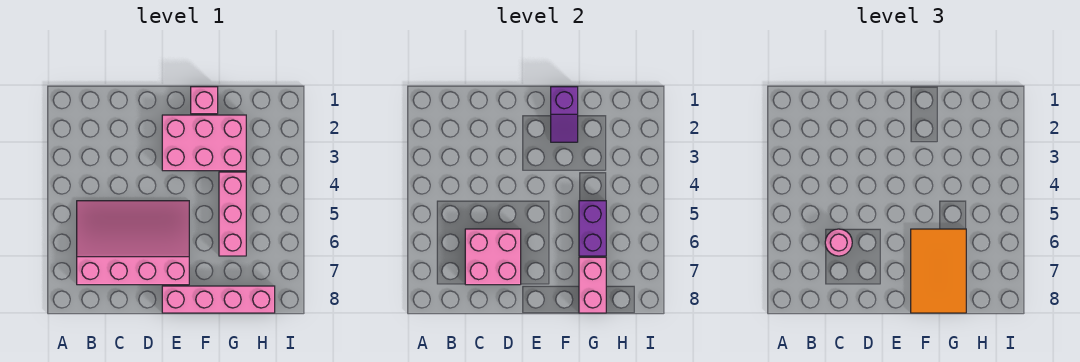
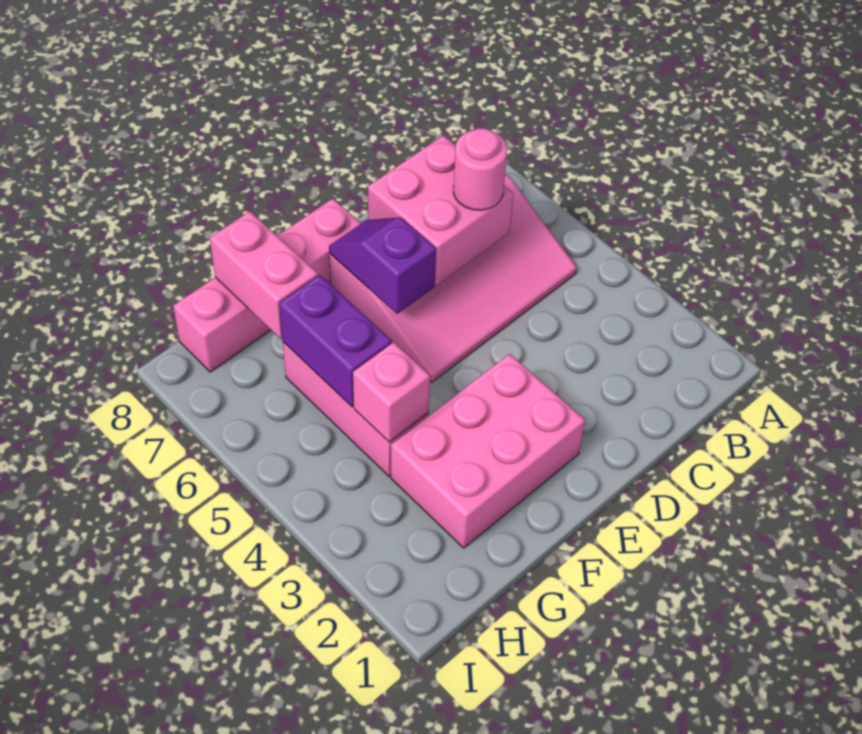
pink 1x1 brick [191,87,218,114] -> pink 1x1 brick moved to [353,342,430,442]
purple 1x2 slope [551,87,578,142] -> purple 1x2 slope moved to [329,217,436,314]
orange 2x3 tile [911,229,966,313] -> none

